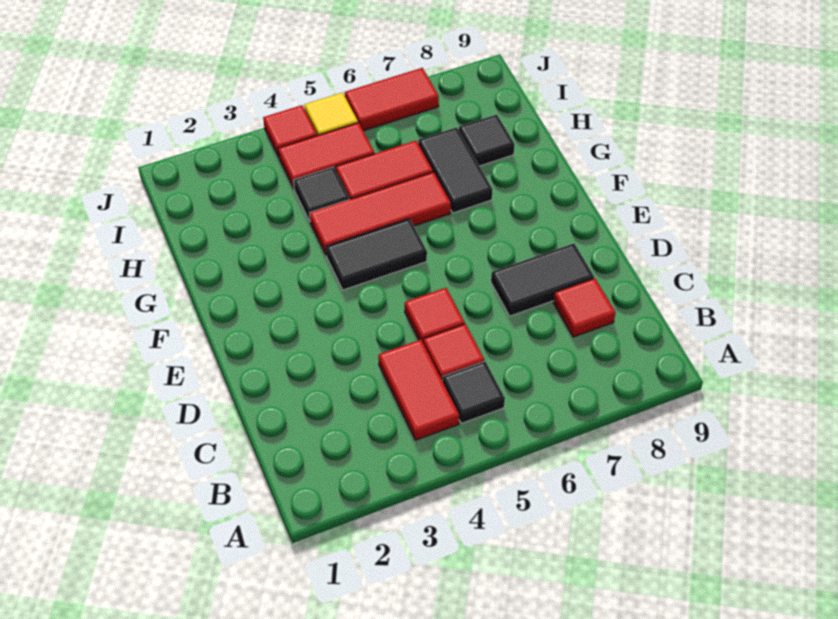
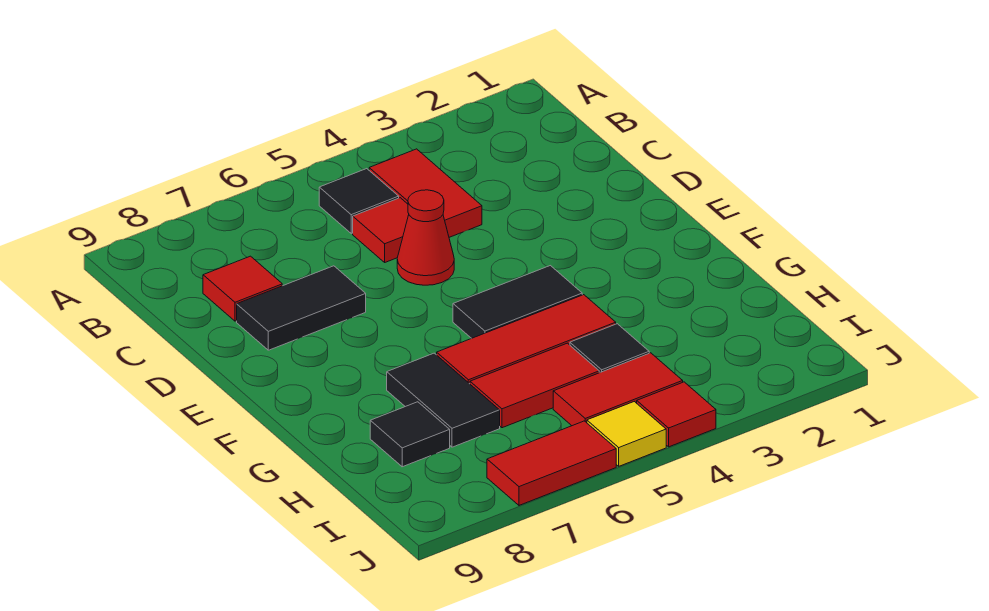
red 1x1 tile [405,288,465,342] -> red 1x1 cone [397,190,454,285]

